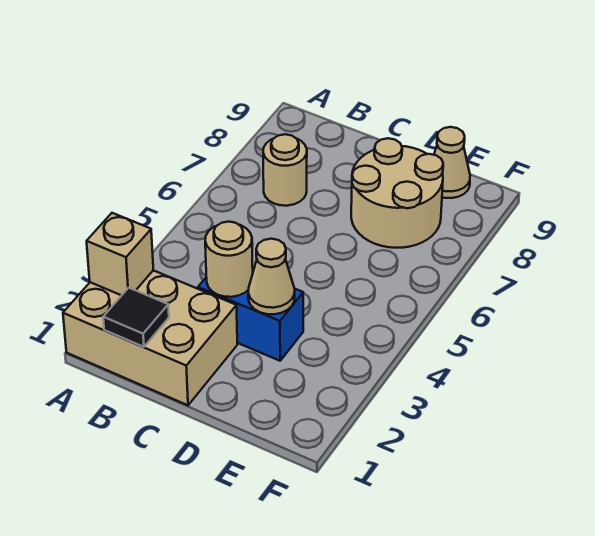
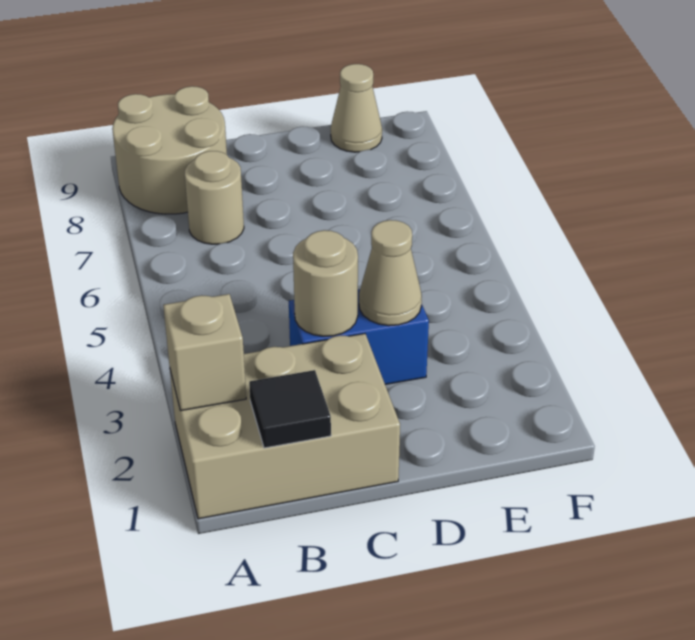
tan 2x2 round brick [351,138,443,248] -> tan 2x2 round brick moved to [112,86,227,214]

